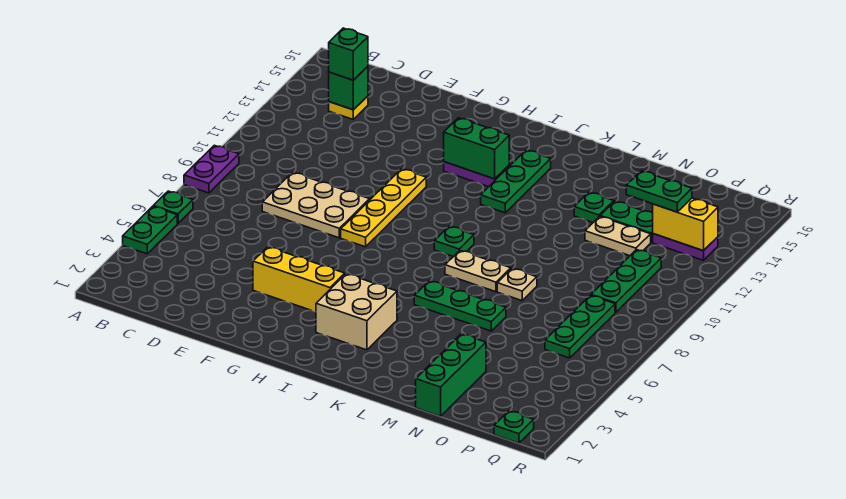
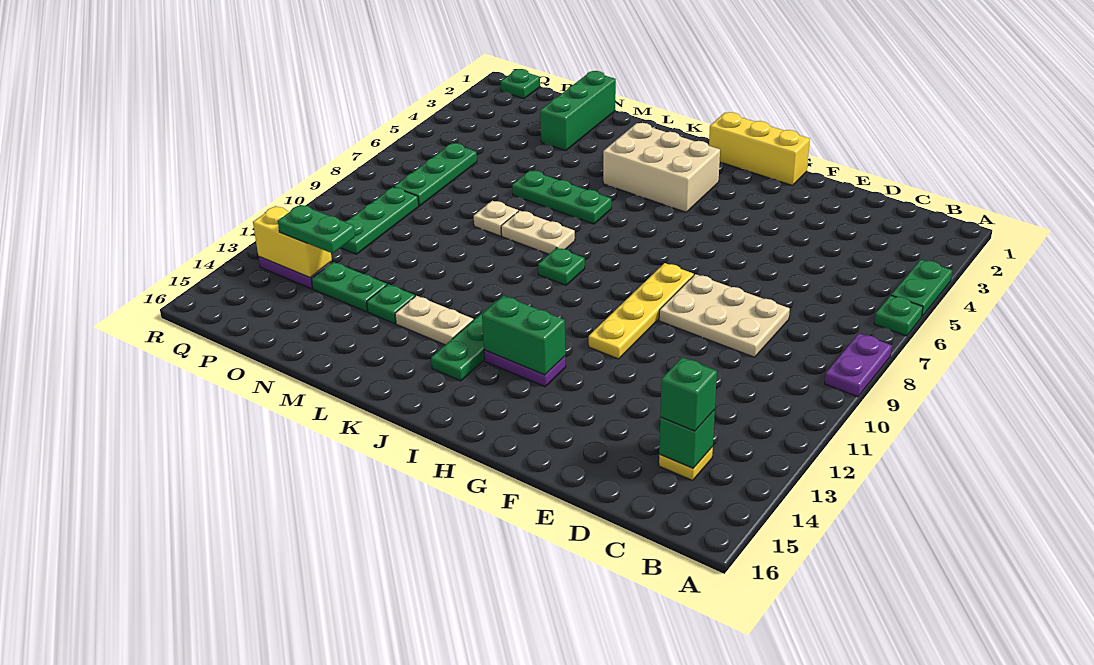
yellow 1x3 brick [253,247,345,312] -> yellow 1x3 brick moved to [709,112,810,185]
tan 2x2 brick [316,274,397,350] -> tan 2x3 brick [603,123,720,212]
tan 1x2 plate [585,216,651,256] -> tan 1x2 plate moved to [395,296,473,345]

